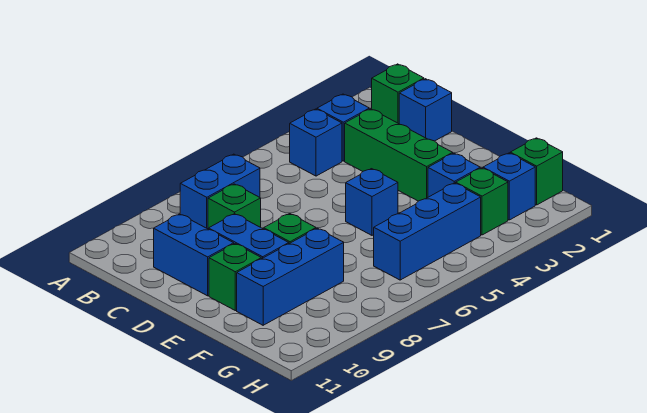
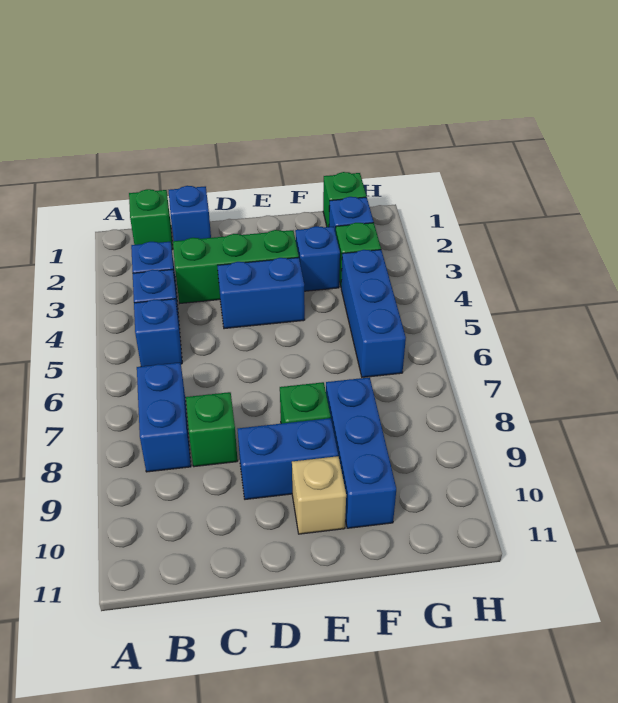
blue 1x2 brick [154,214,234,296] -> blue 1x2 brick moved to [217,257,305,329]
blue 1x1 brick [346,169,398,235] -> blue 1x1 brick moved to [134,299,182,367]
green 1x1 brick [209,244,261,311] -> tan 1x1 brick [292,456,346,534]

